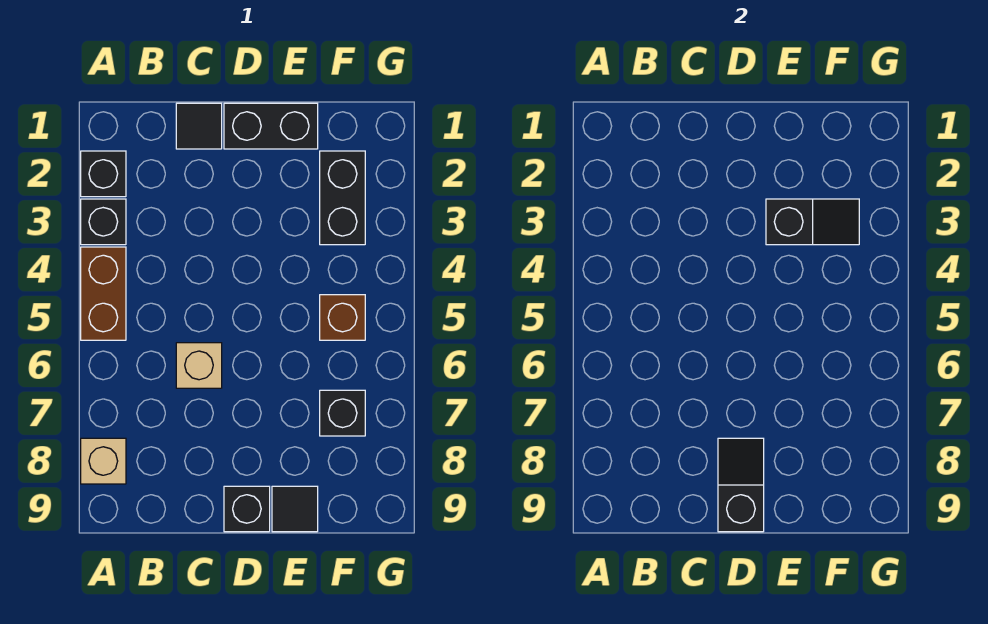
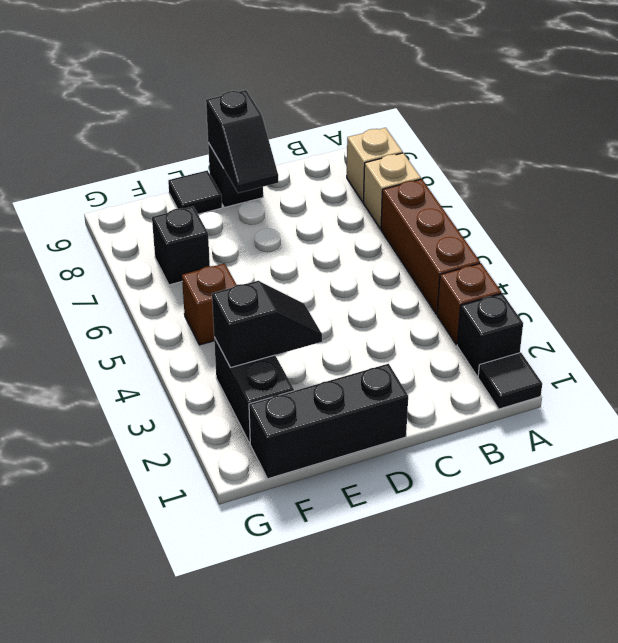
black 1x1 brick [81,199,126,245] -> brown 1x1 brick [437,263,501,345]
brown 1x2 brick [81,247,126,340] -> brown 1x3 brick [381,179,480,314]
black 1x1 tile [176,103,222,149] -> black 1x1 tile moved to [478,353,542,409]
tan 1x1 brick [176,343,222,388] -> tan 1x1 brick moved to [364,153,421,229]
black 1x2 brick [224,103,318,149] -> black 1x3 brick [249,364,408,479]
black 1x2 slope [766,199,859,245] -> black 1x2 slope turned to [212,281,322,368]

